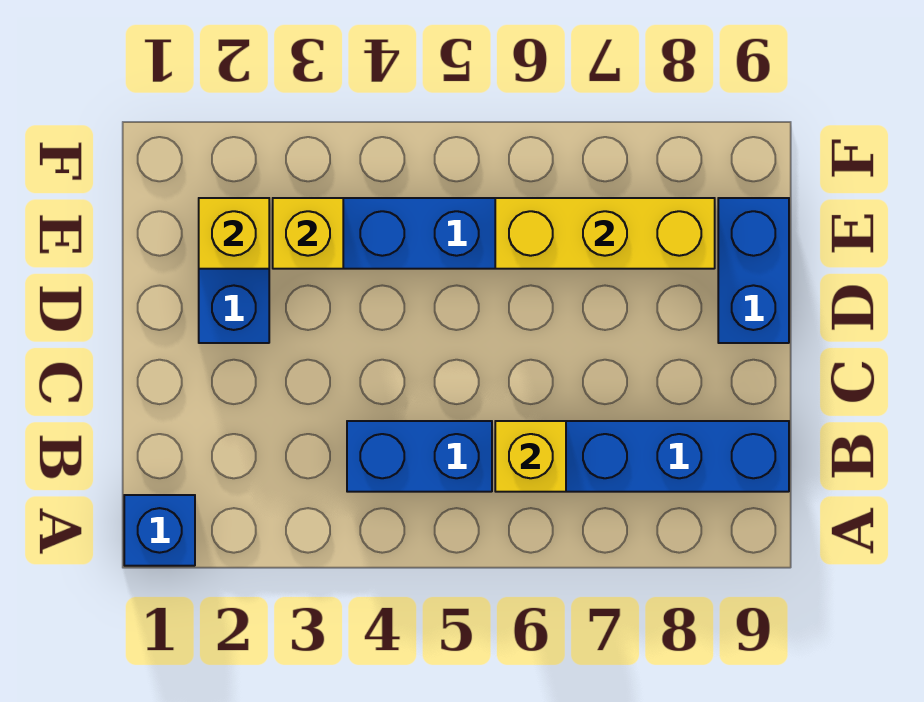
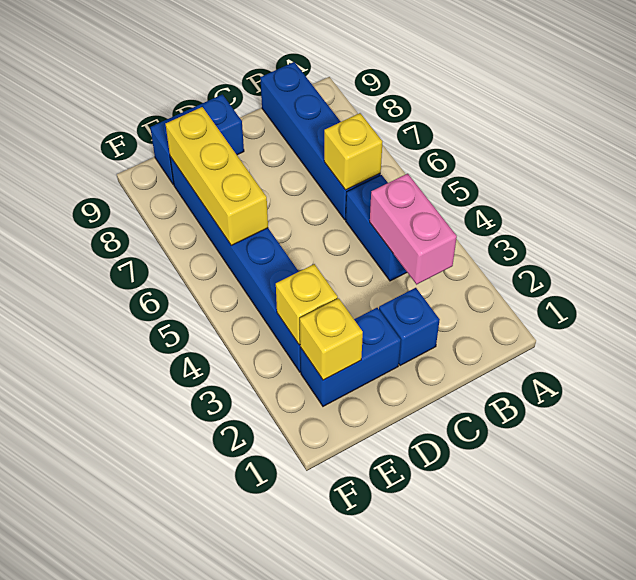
blue 1x1 brick [124,495,195,566] -> blue 1x1 brick moved to [379,288,440,366]
none -> pink 1x2 brick [370,174,457,284]

